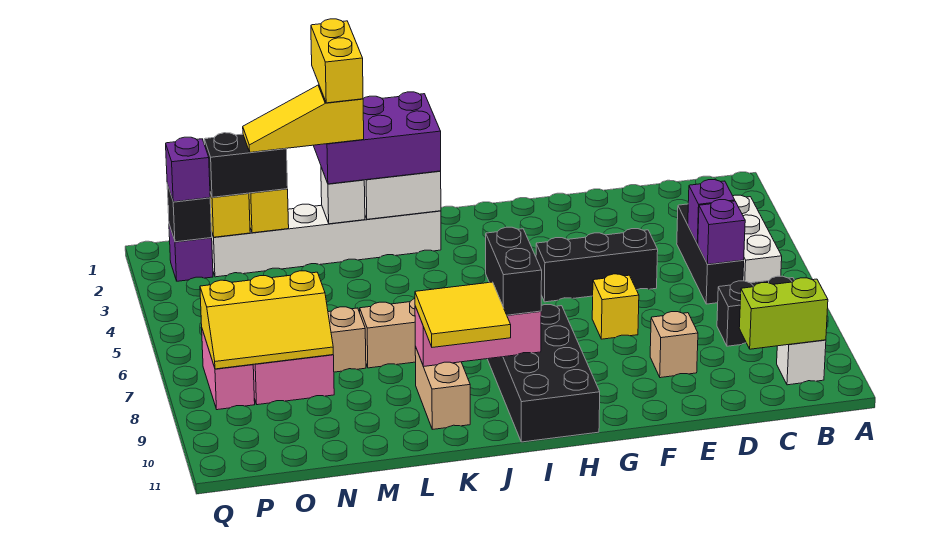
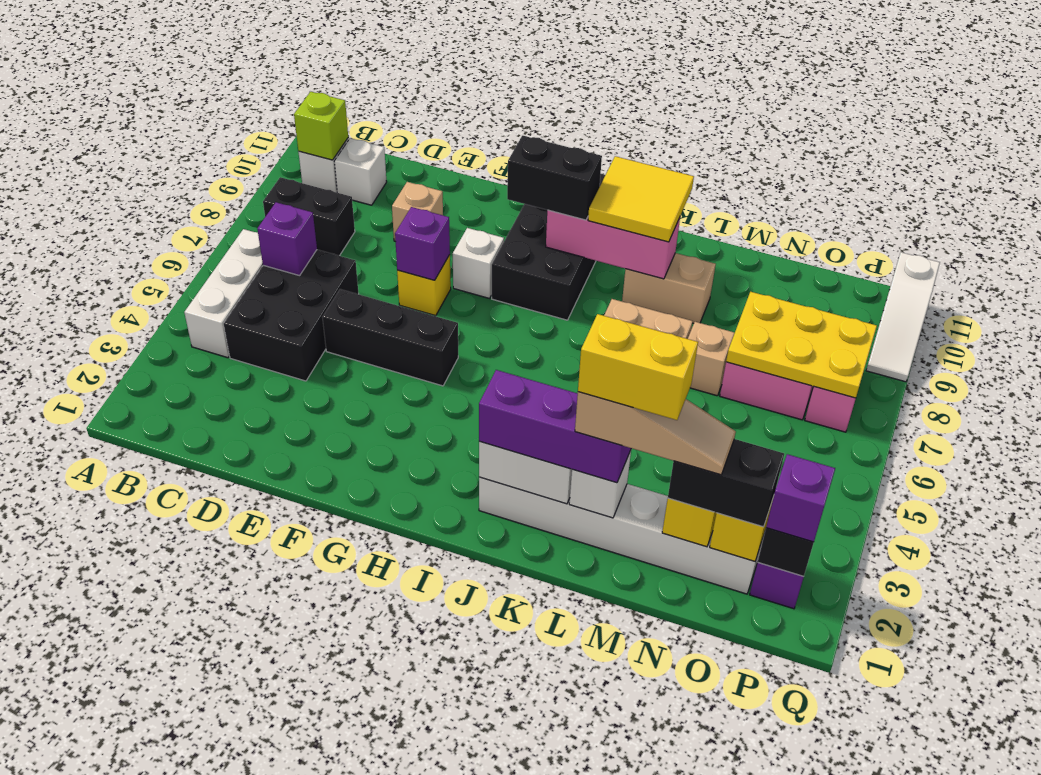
lime 1x2 brick [739,278,828,349] -> lime 1x1 brick [294,92,348,160]
black 1x3 brick [677,204,744,304] -> black 2x3 brick [224,250,359,381]
purple 1x1 brick [688,180,735,244] -> purple 1x1 brick moved to [395,207,450,280]
none -> white 1x1 brick [334,138,387,205]
none -> white 1x1 brick [453,228,504,298]
black 1x2 brick [486,227,542,315] -> black 1x2 brick turned to [507,136,602,220]
purple 2x3 brick [313,92,441,184] -> purple 1x3 brick [479,370,631,483]
tan 1x2 brick [415,347,470,429] -> tan 1x2 brick turned to [622,253,716,323]
yellow 1x2 brick [311,19,363,103] -> yellow 1x2 brick turned to [578,314,698,420]
yellow 1x3 slope [243,85,364,152] -> tan 1x3 slope [575,392,736,475]
yellow 2x3 slope [200,271,333,369] -> yellow 2x3 plate [726,292,877,398]
none -> white 1x3 slope [866,252,940,382]

